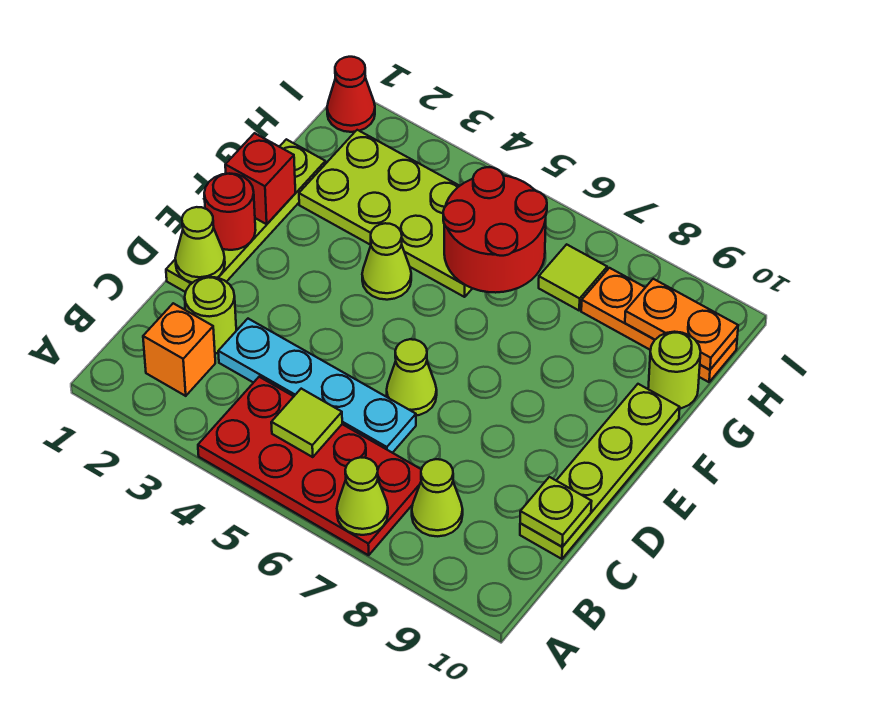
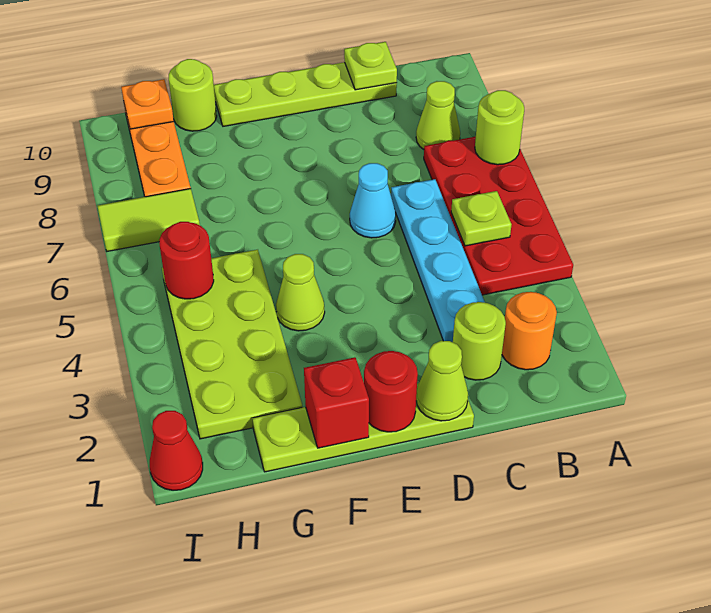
lime 1x1 cone [337,457,388,535] -> lime 1x1 round brick [475,90,524,165]
orange 1x1 brick [143,303,215,396] -> orange 1x1 round brick [502,292,557,370]
lime 1x1 tile [271,389,342,457] -> lime 1x1 plate [451,191,511,246]
lime 1x1 cone [387,339,437,415] -> cyan 1x1 cone [350,163,396,238]
red 2x2 round brick [443,167,547,293] -> red 1x1 round brick [159,222,214,299]
lime 1x1 tile [539,244,607,310] -> lime 1x2 tile [98,189,200,251]
orange 1x2 plate [625,279,738,370] -> orange 1x1 plate [121,79,174,129]

